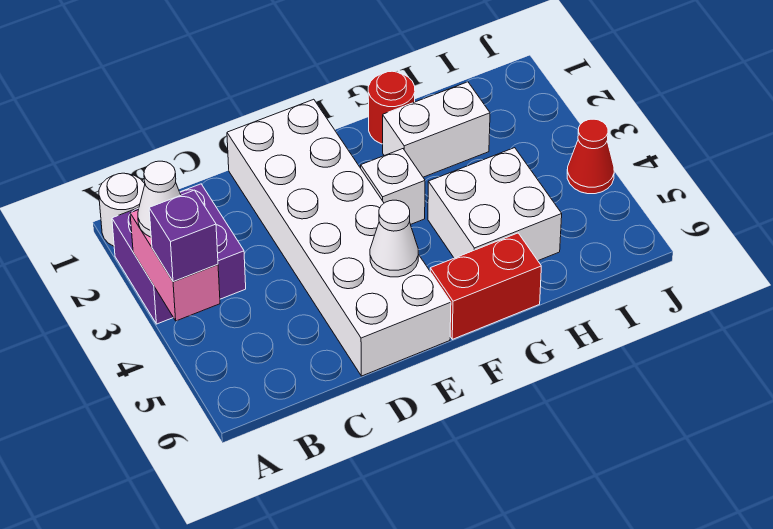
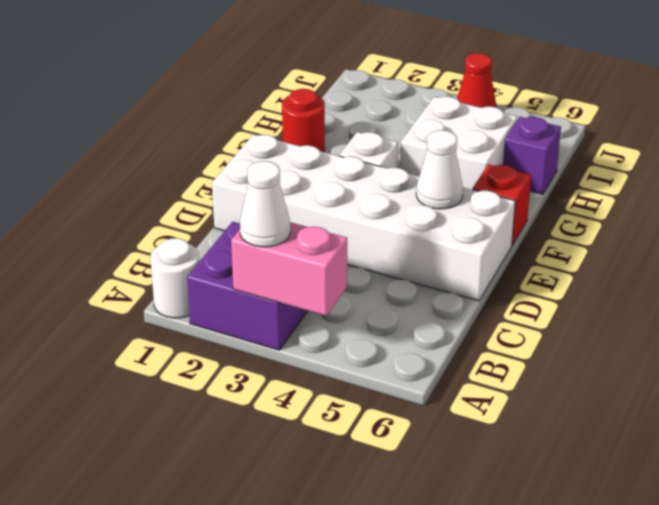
purple 1x1 brick [149,190,218,282] -> purple 1x1 brick moved to [503,117,561,194]
red 1x2 brick [430,233,541,339] -> red 1x1 brick [472,164,531,245]
white 1x2 brick [383,82,490,177] -> none

